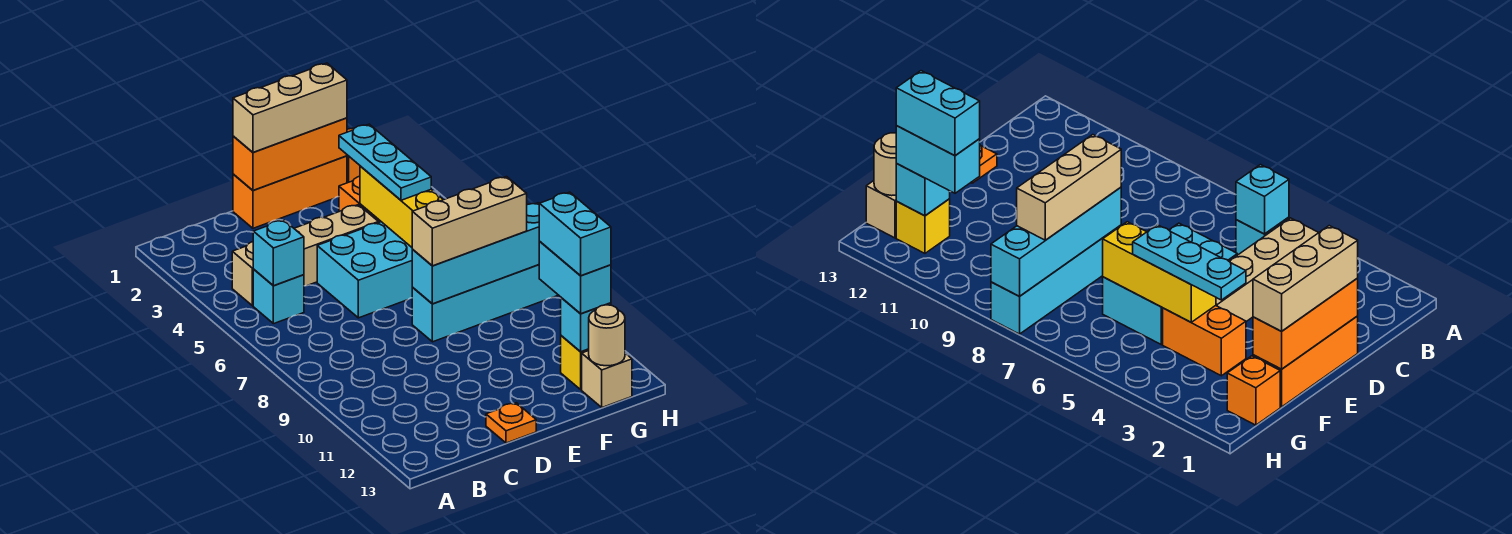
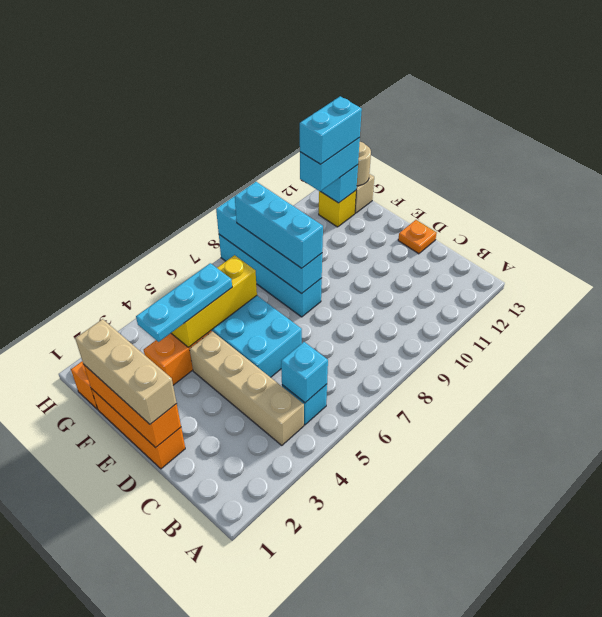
tan 1x3 brick [412,177,527,266] -> cyan 1x3 brick [235,182,323,268]

